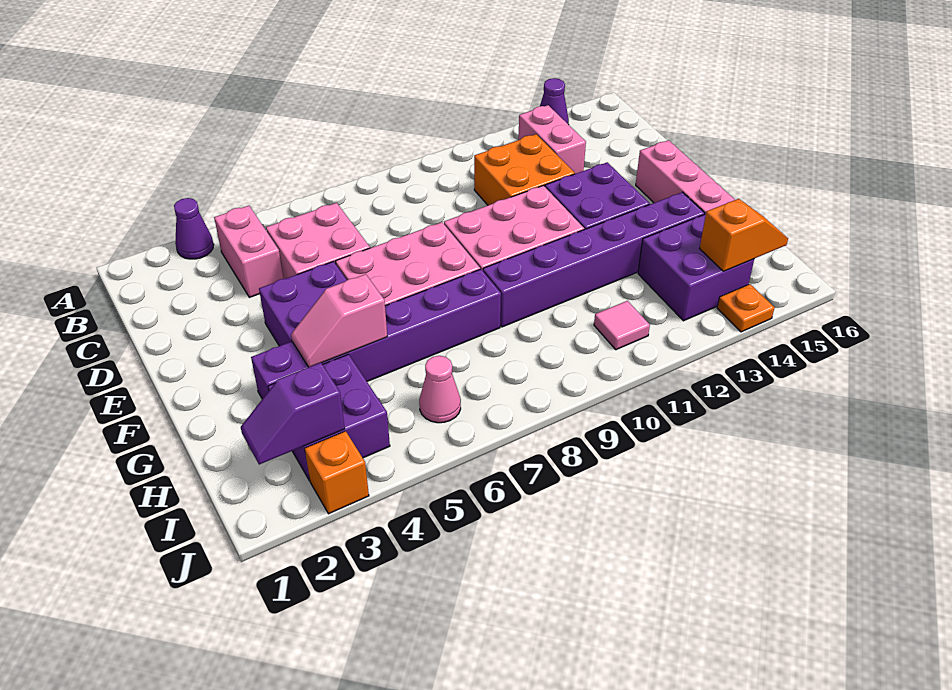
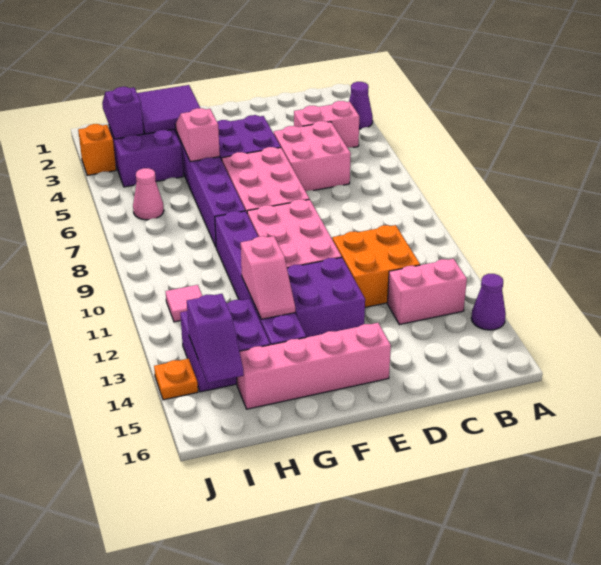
none -> purple 2x2 tile [137,85,200,134]
none -> pink 1x2 slope [241,236,295,319]
orange 1x2 slope [700,199,788,271] -> purple 1x2 slope [187,294,244,383]

